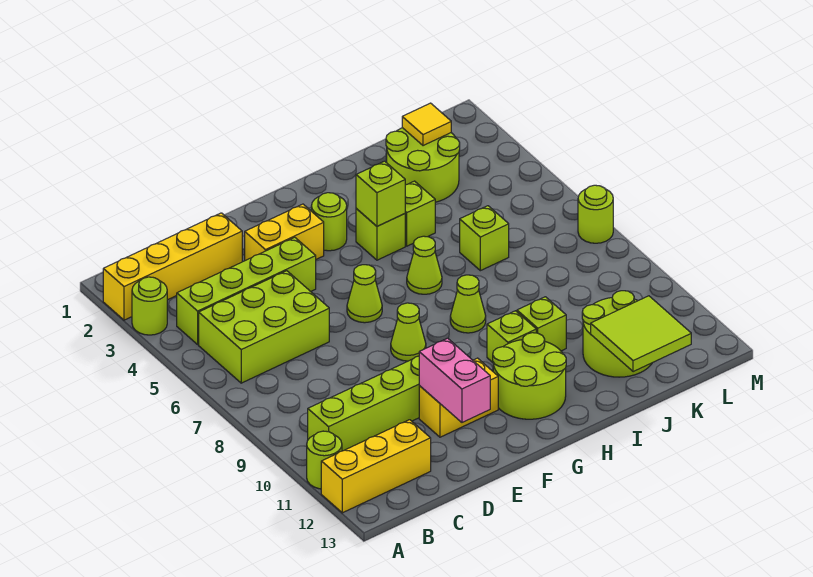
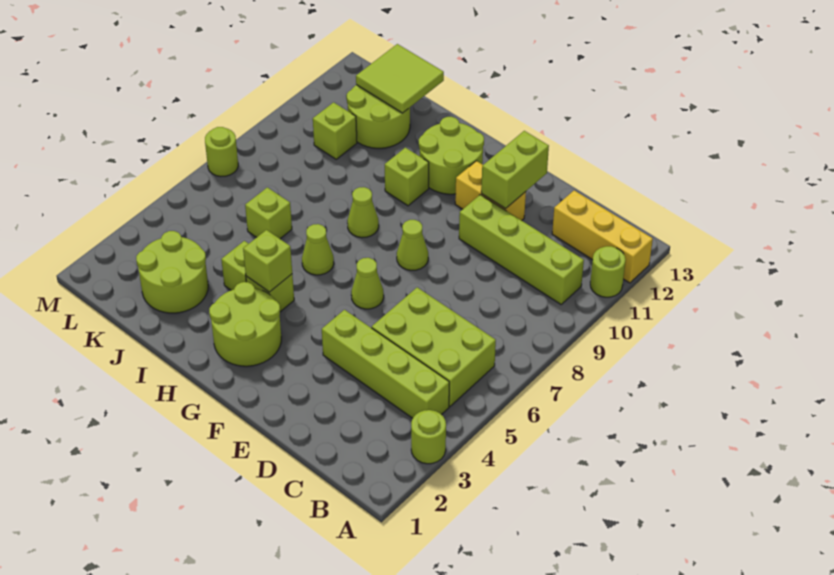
yellow 1x4 brick [103,213,242,320] -> none
yellow 1x2 brick [245,204,324,261] -> none
pink 1x2 brick [419,338,490,422] -> lime 1x2 brick [481,131,549,209]
lime 1x1 round brick [311,193,347,251] -> lime 2x2 round brick [209,282,281,366]
lime 1x1 brick [517,297,566,351] -> lime 1x1 brick moved to [313,102,357,159]
yellow 1x1 tile [402,103,451,146] -> none

